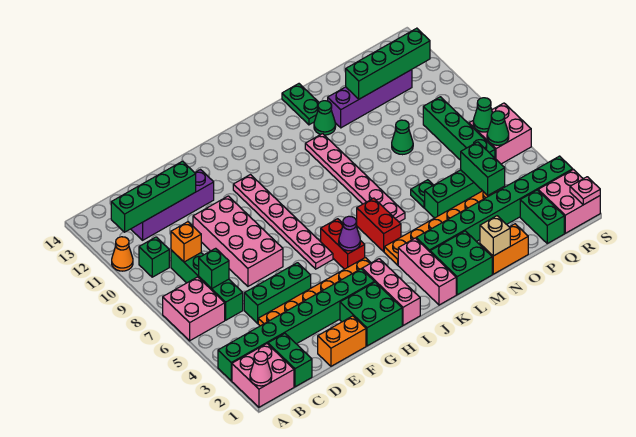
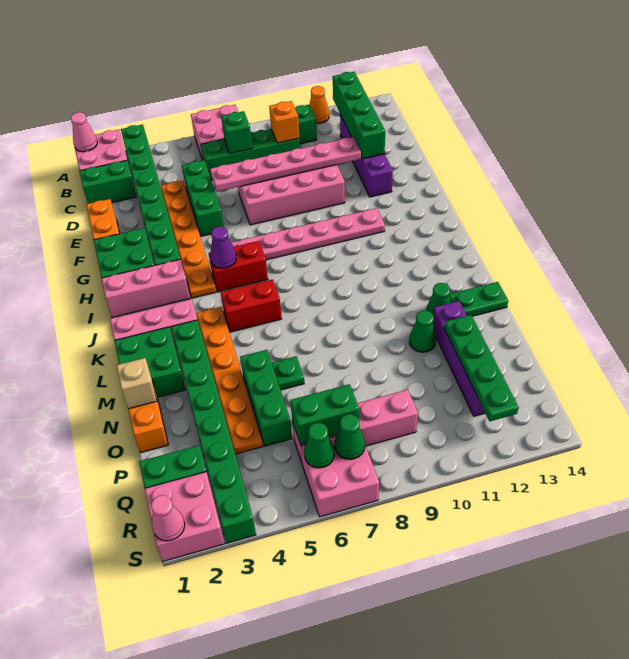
pink 1x6 plate [305,134,405,222] -> pink 1x6 plate moved to [210,137,361,192]
green 1x1 cone [392,120,413,155] -> green 1x1 cone moved to [409,311,436,352]
green 1x4 brick [346,28,430,99] -> green 1x4 plate [444,315,519,421]
green 1x2 brick [461,142,505,195] -> green 1x2 brick moved to [290,384,359,445]
green 1x4 brick [423,97,495,160] -> pink 1x4 brick [292,390,418,462]
pink 1x1 plate [570,177,600,205] -> pink 1x1 cone [151,495,185,541]

